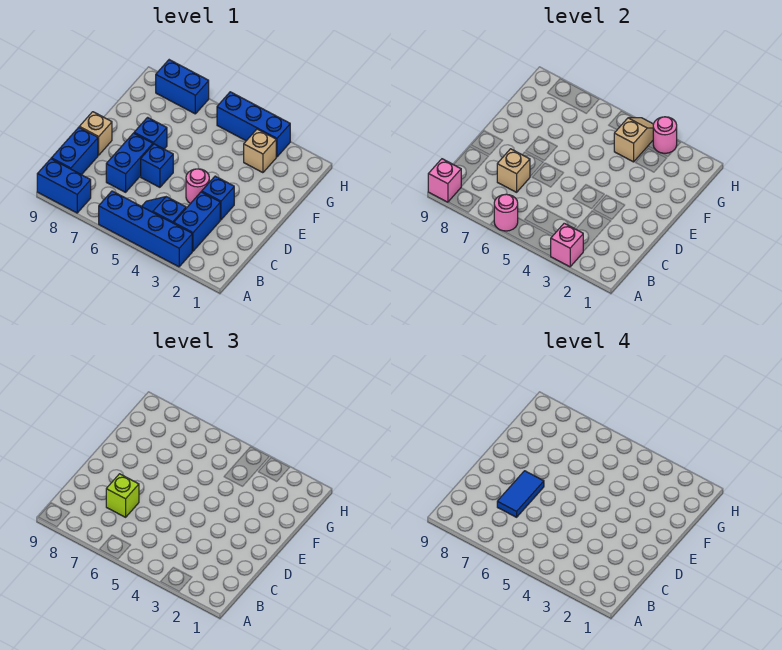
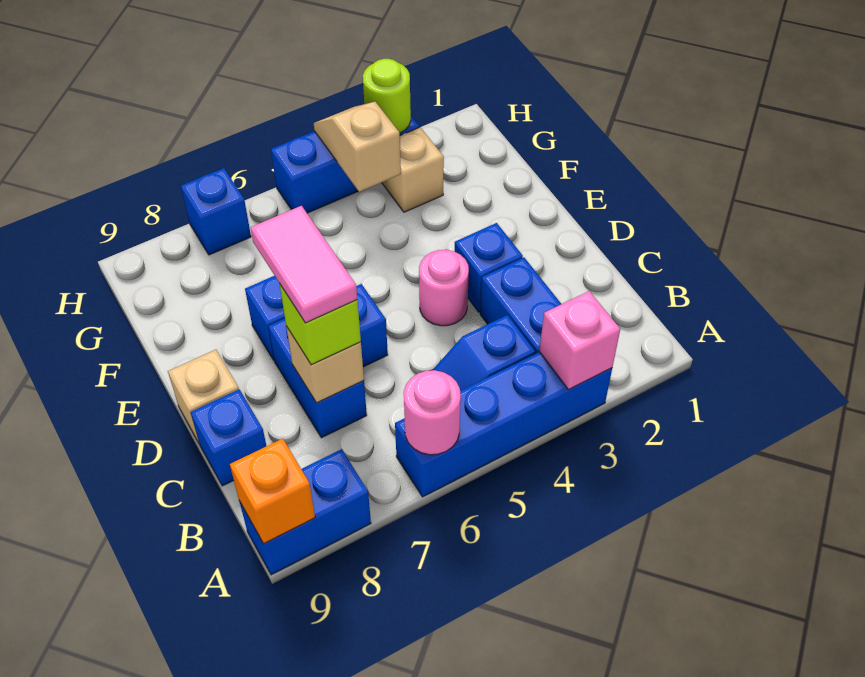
pink 1x1 brick [428,159,461,202] -> orange 1x1 brick [230,439,315,544]
blue 1x2 brick [51,127,98,175] -> blue 1x1 brick [191,389,266,486]
blue 1x2 tile [497,471,544,517] -> pink 1x2 tile [251,206,357,323]
pink 1x1 round brick [653,117,677,153] -> lime 1x1 round brick [363,59,411,133]
blue 1x2 brick [156,60,209,114] -> blue 1x1 brick [181,168,251,255]

